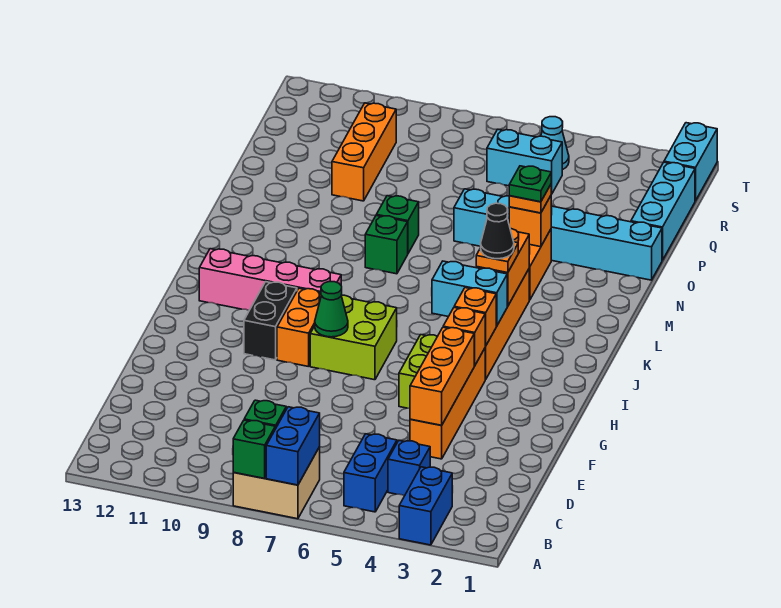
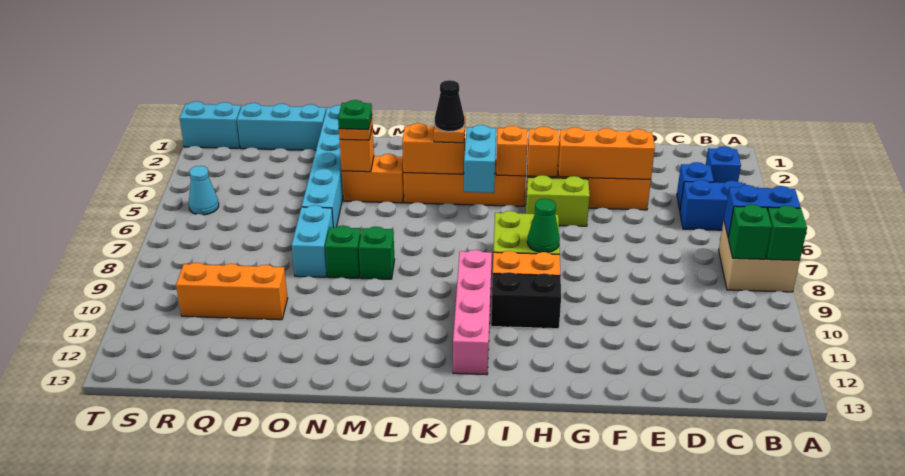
blue 1x2 brick [399,467,452,545] -> blue 1x1 brick [706,146,741,183]
cyan 1x2 brick [487,129,562,194] -> cyan 1x2 brick moved to [292,205,333,277]

